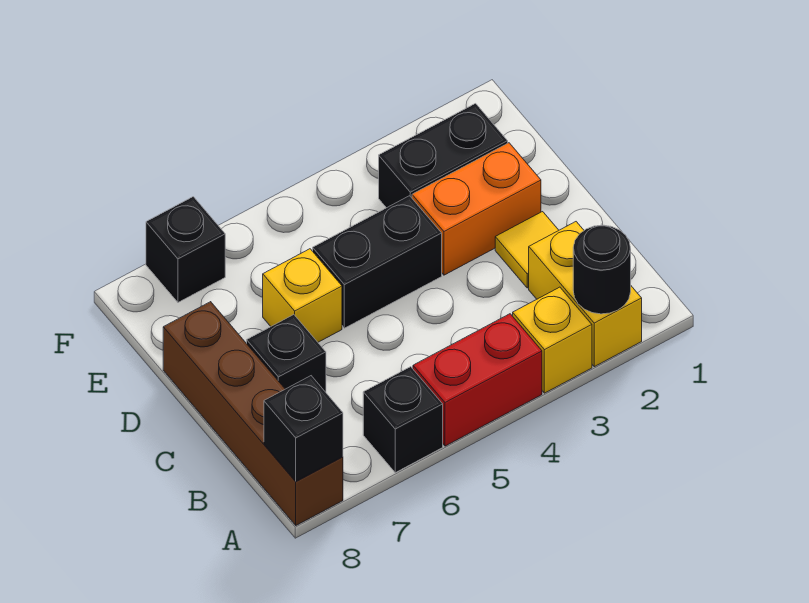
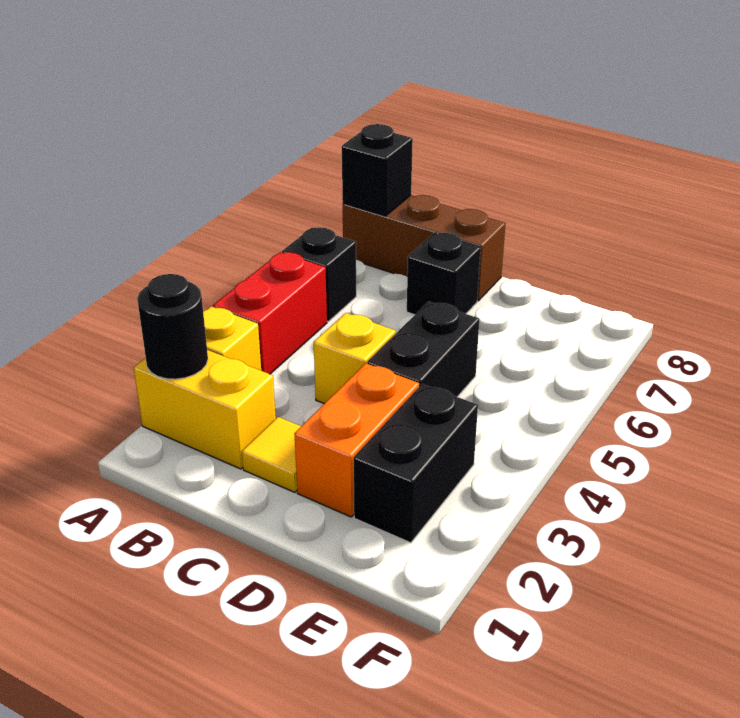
brown 1x4 brick [163,302,343,525] -> brown 1x3 brick [343,195,506,301]
yellow 1x1 brick [263,249,342,342] -> yellow 1x1 brick moved to [314,313,396,404]
black 1x1 brick [146,197,225,302] -> none

